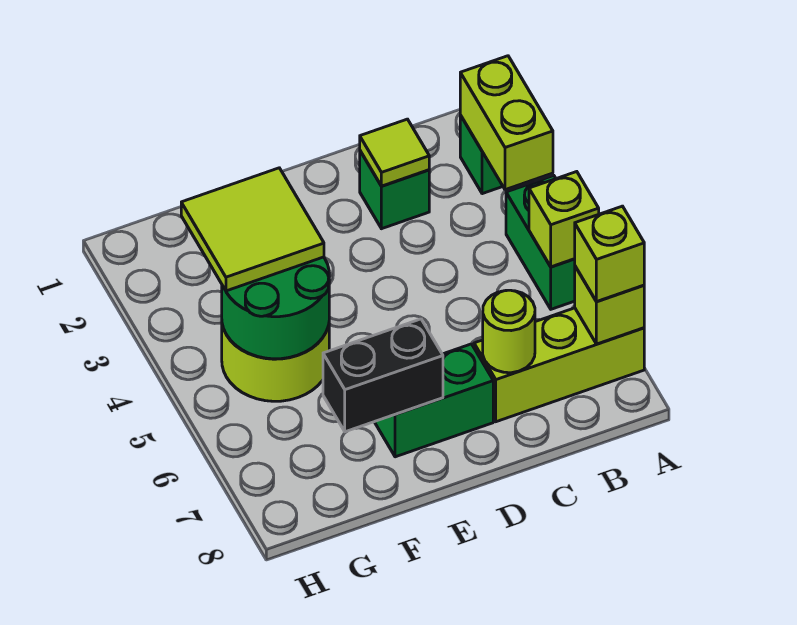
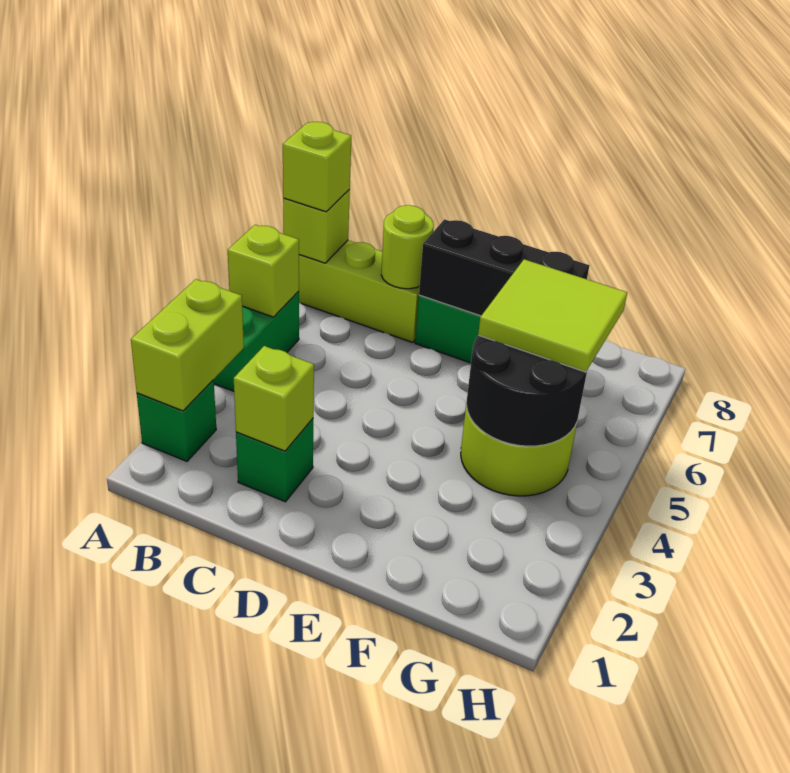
lime 1x1 tile [360,119,429,186] -> lime 1x1 brick [234,346,314,451]
black 1x2 brick [323,319,443,432] -> black 1x3 brick [419,219,589,316]
lime 2x2 tile [181,168,324,291] -> lime 2x2 tile moved to [478,259,627,372]
green 2x2 round brick [222,257,329,359] -> black 2x2 round brick [467,335,587,446]

